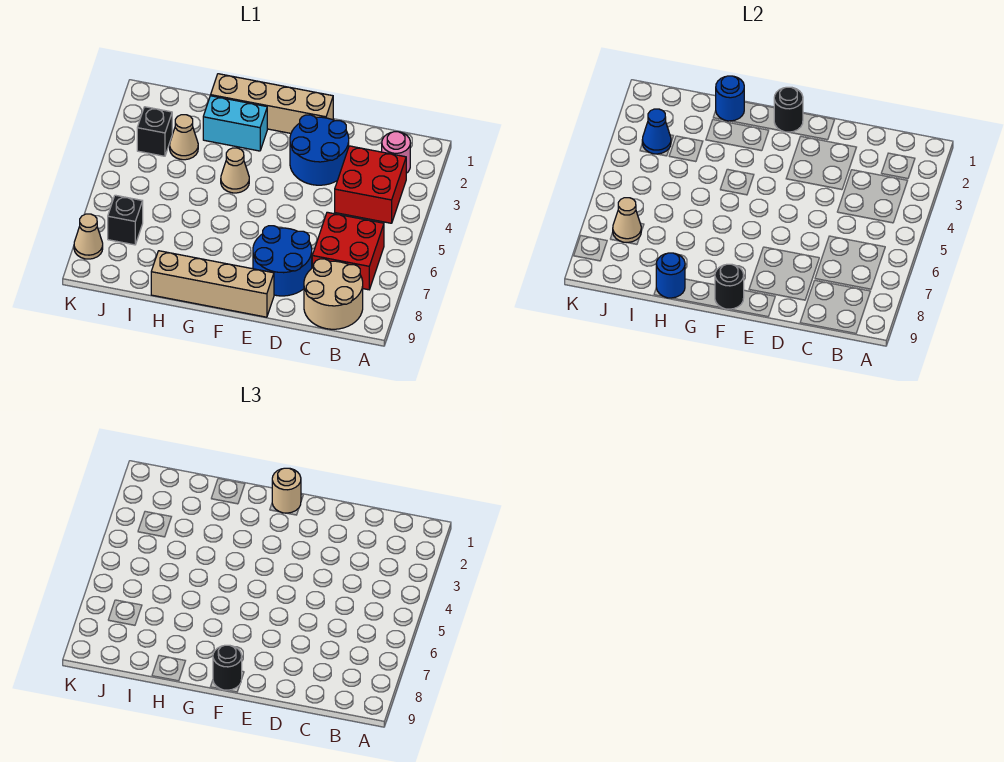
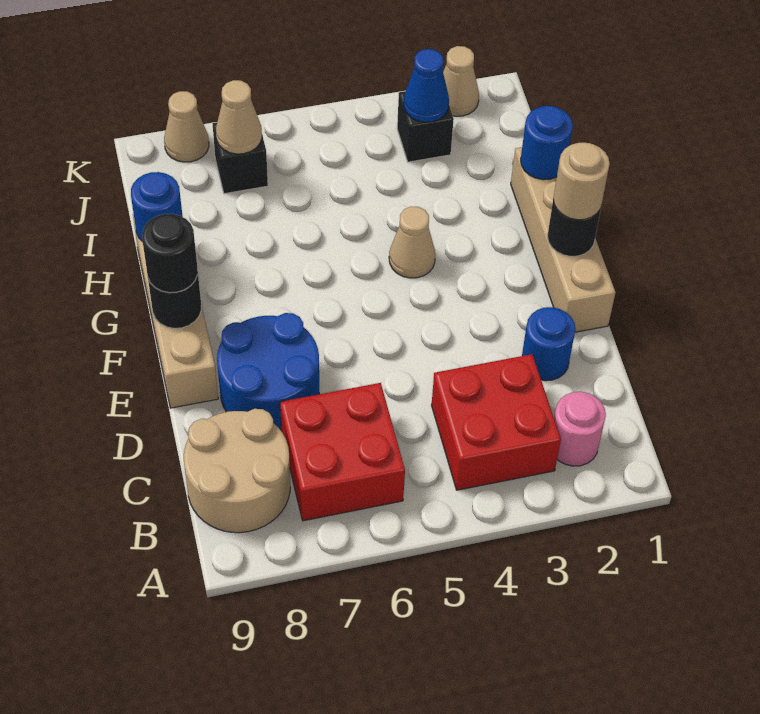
blue 2x2 round brick [290,115,349,185] -> blue 1x1 round brick [522,307,575,381]
cyan 1x2 brick [203,96,267,151] -> none
tan 1x1 cone [170,115,198,160] -> tan 1x1 cone moved to [443,46,479,116]

